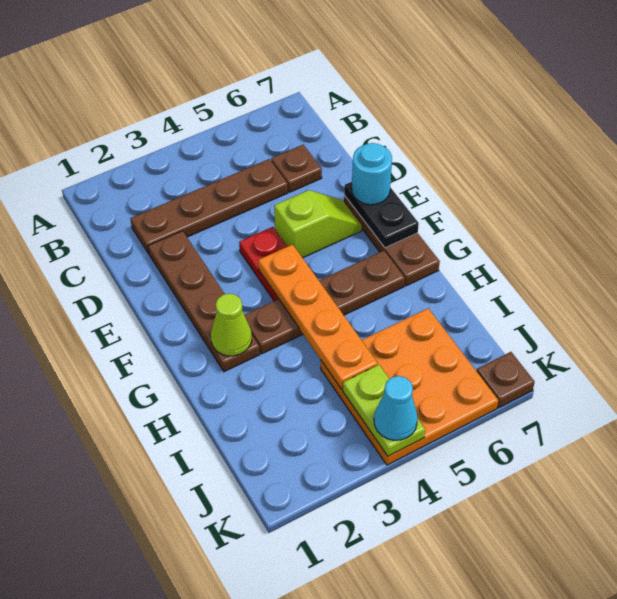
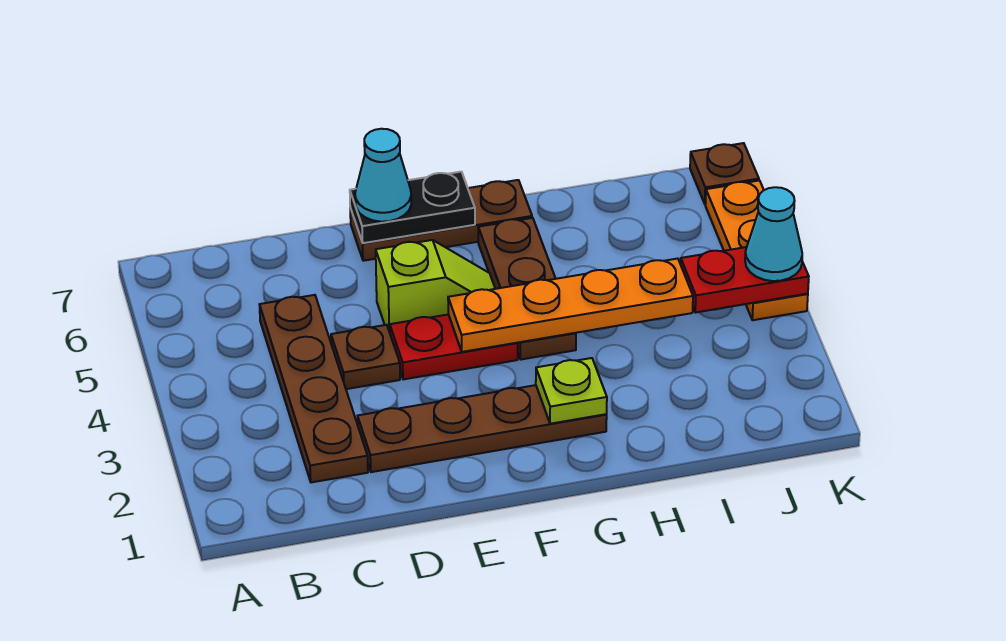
brown 1x1 plate [271,145,322,192] -> brown 1x1 plate moved to [331,325,400,389]
lime 1x2 slope [274,190,362,258] -> lime 1x2 slope turned to [376,240,495,332]
cyan 1x1 round brick [352,143,392,205] -> cyan 1x1 cone [355,129,411,222]
lime 1x1 cone [211,294,252,356] -> lime 1x1 plate [536,358,607,424]
brown 1x4 plate [244,251,405,354] -> brown 1x3 plate [478,218,576,359]
orange 3x3 plate [321,309,498,465] -> orange 1x3 plate [705,180,808,320]
lime 1x2 plate [343,365,425,456] -> red 1x2 plate [681,247,809,313]

